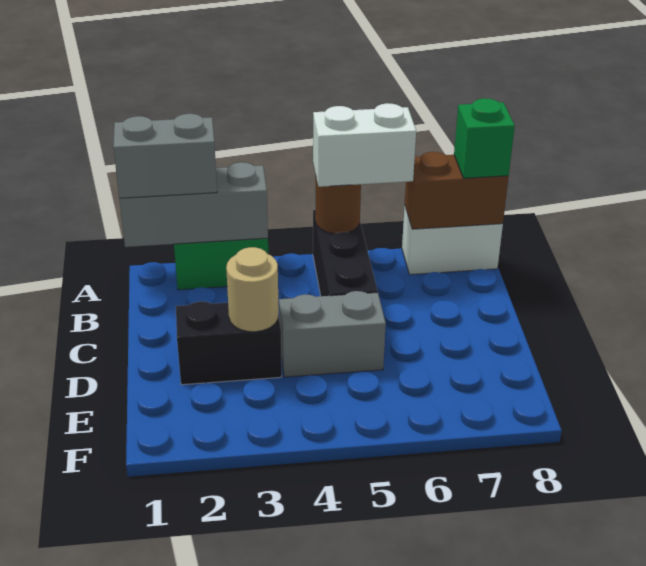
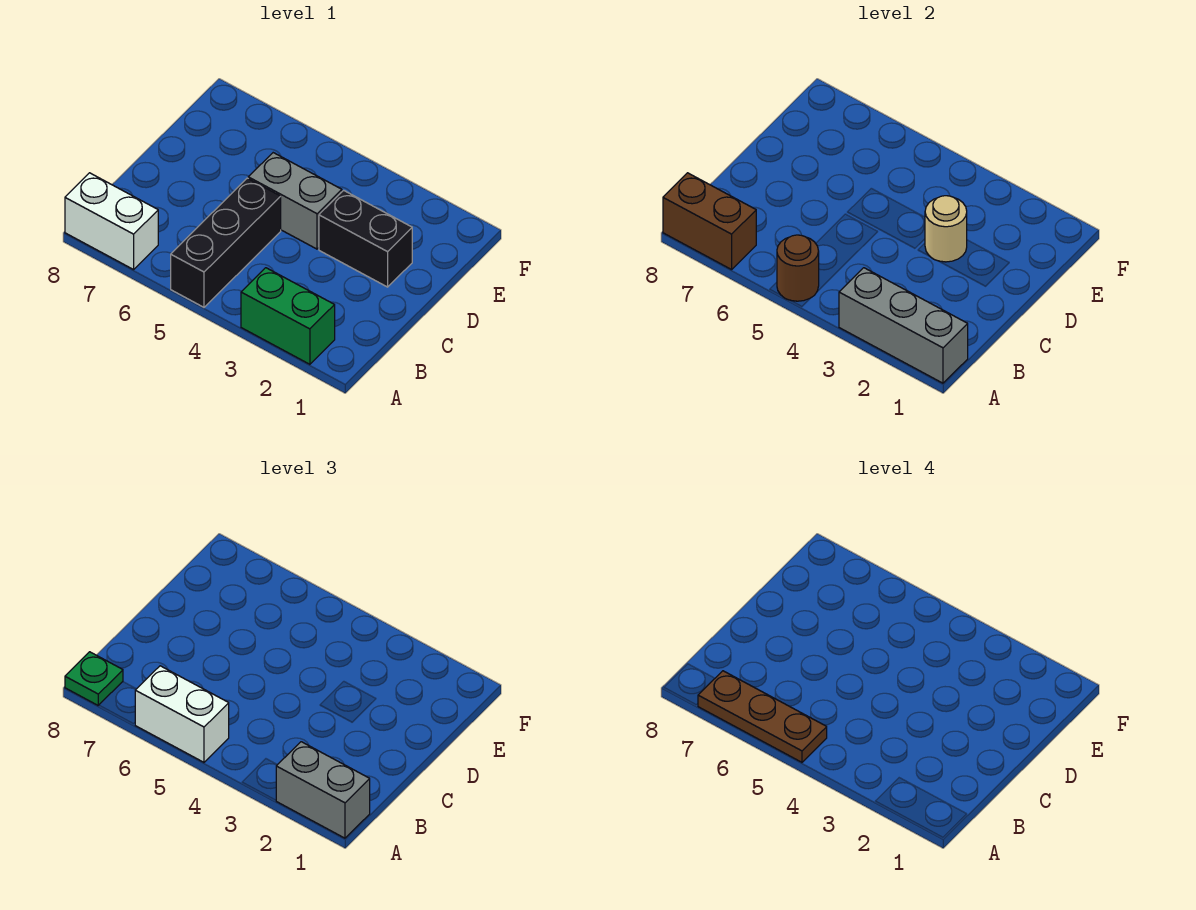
none -> brown 1x3 plate [698,671,827,762]
green 1x1 brick [454,98,515,178] -> green 1x1 plate [65,652,123,705]

